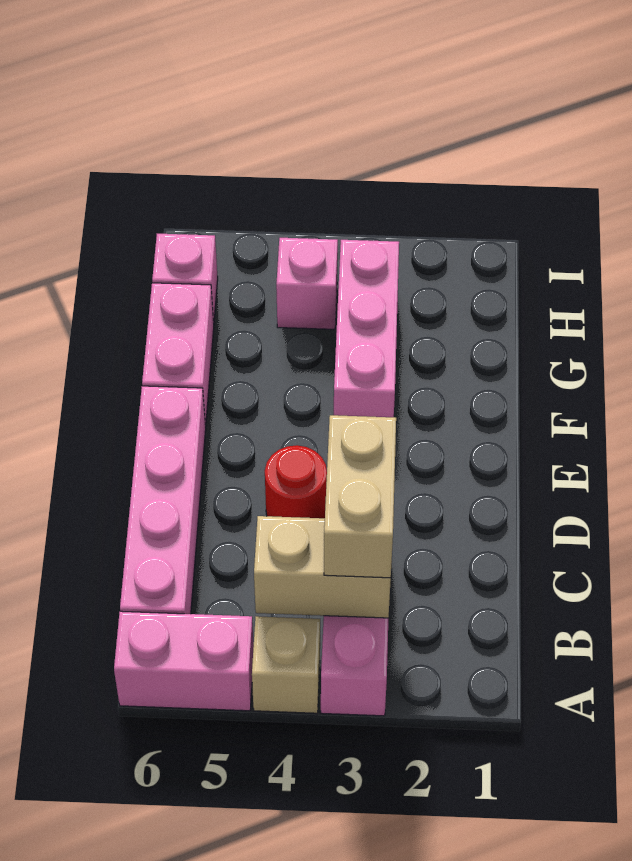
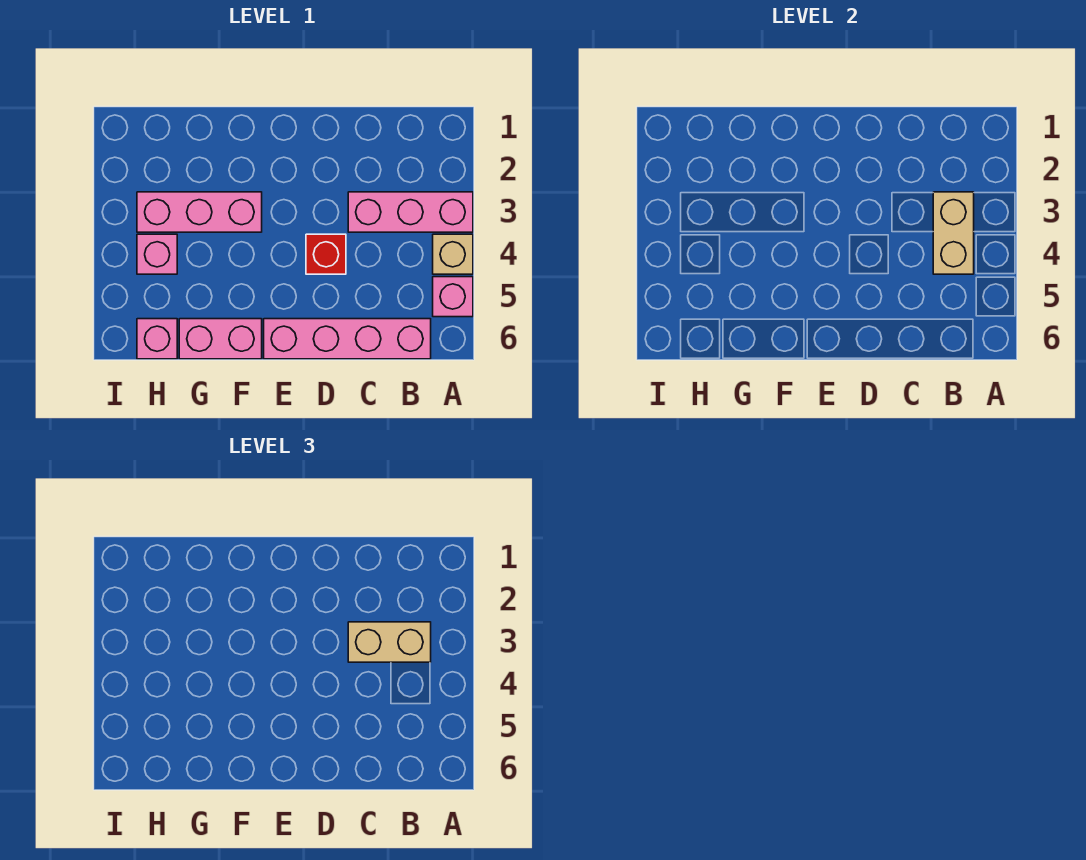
pink 1x2 brick [114,611,254,711] -> pink 1x1 brick [433,277,473,317]
red 1x1 round brick [265,445,327,518] -> red 1x1 brick [306,234,346,274]

